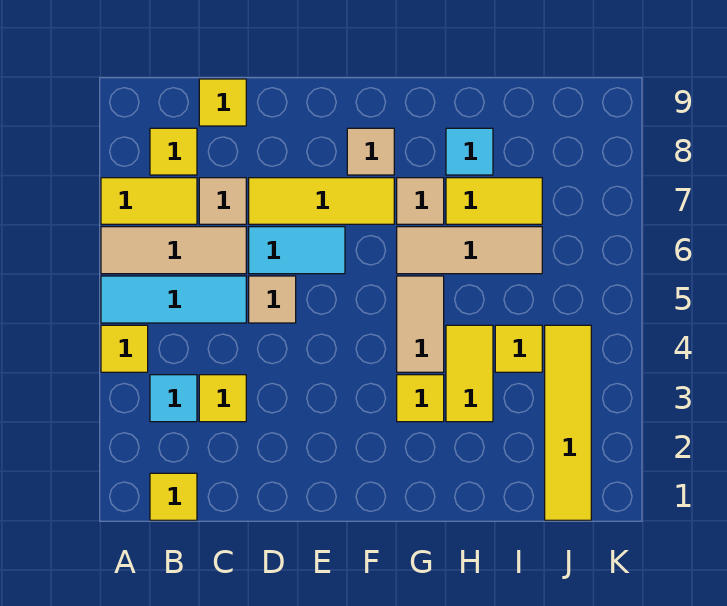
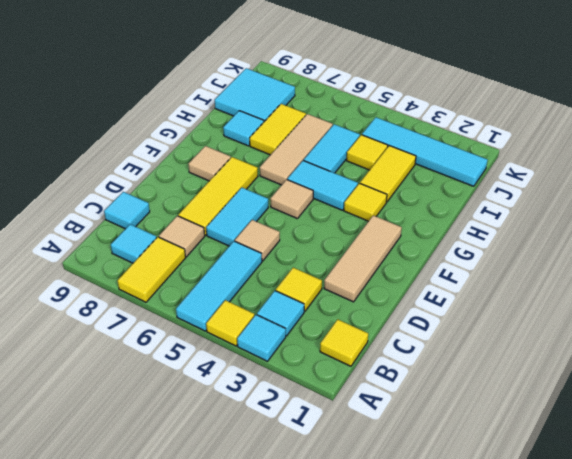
none -> cyan 1x1 tile [237,315,286,361]
tan 1x3 tile [101,227,246,274] -> tan 1x3 tile moved to [324,215,402,302]
yellow 1x1 tile [150,128,197,175] -> cyan 1x1 tile [111,224,157,263]
yellow 1x1 tile [199,79,246,126] -> cyan 1x1 tile [104,192,150,229]
tan 1x2 tile [397,276,444,372] -> cyan 1x2 tile [287,160,358,210]
tan 1x1 tile [397,178,444,224] -> tan 1x1 tile moved to [270,180,313,219]
yellow 1x2 tile [446,325,493,422] -> yellow 1x2 tile turned to [360,146,416,202]
none -> cyan 1x2 tile [304,124,360,173]
none -> cyan 2x2 tile [215,68,295,122]
yellow 1x4 tile [545,325,591,520] -> cyan 1x4 tile [362,117,488,186]

